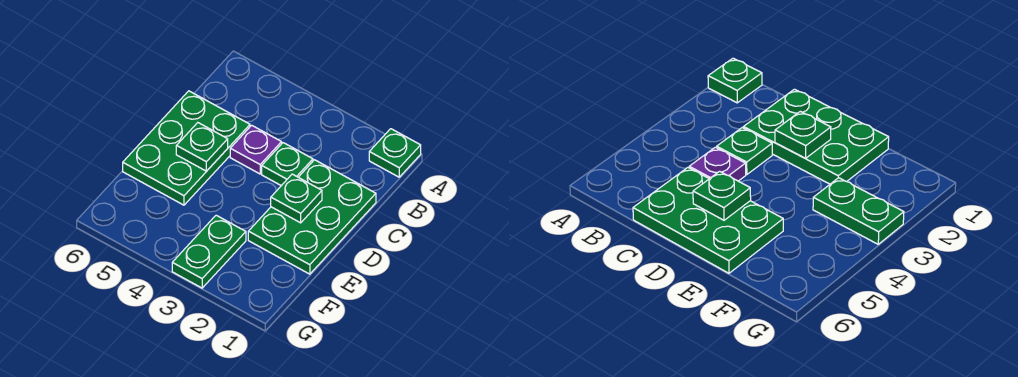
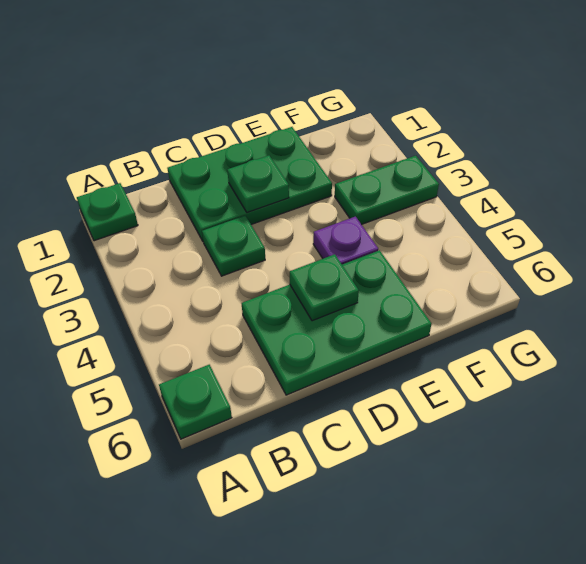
none -> green 1x1 plate [159,365,232,439]
purple 1x1 plate [230,125,282,174] -> purple 1x1 plate moved to [313,217,378,264]

